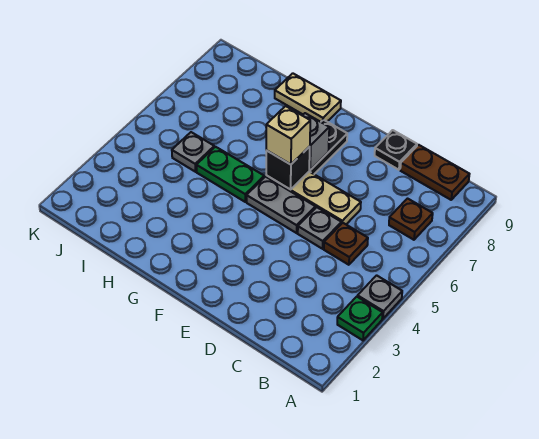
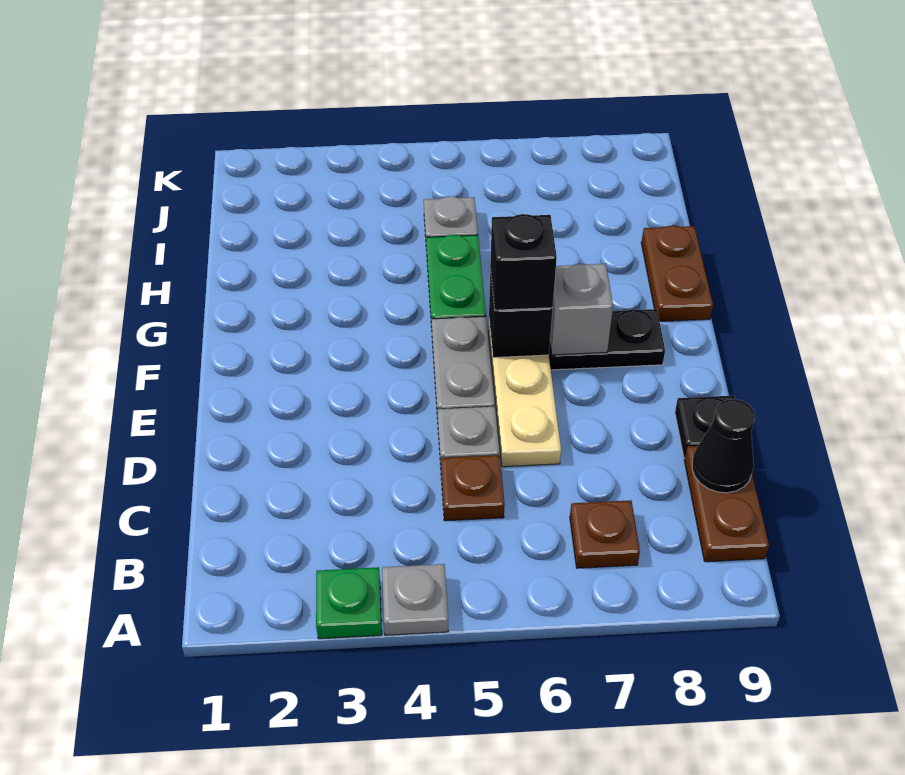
none -> black 1x1 cone [692,399,755,493]
tan 1x1 brick [266,106,310,164] -> black 1x1 brick [490,214,557,310]
tan 1x2 plate [275,73,341,122] -> brown 1x2 plate [641,226,713,321]

